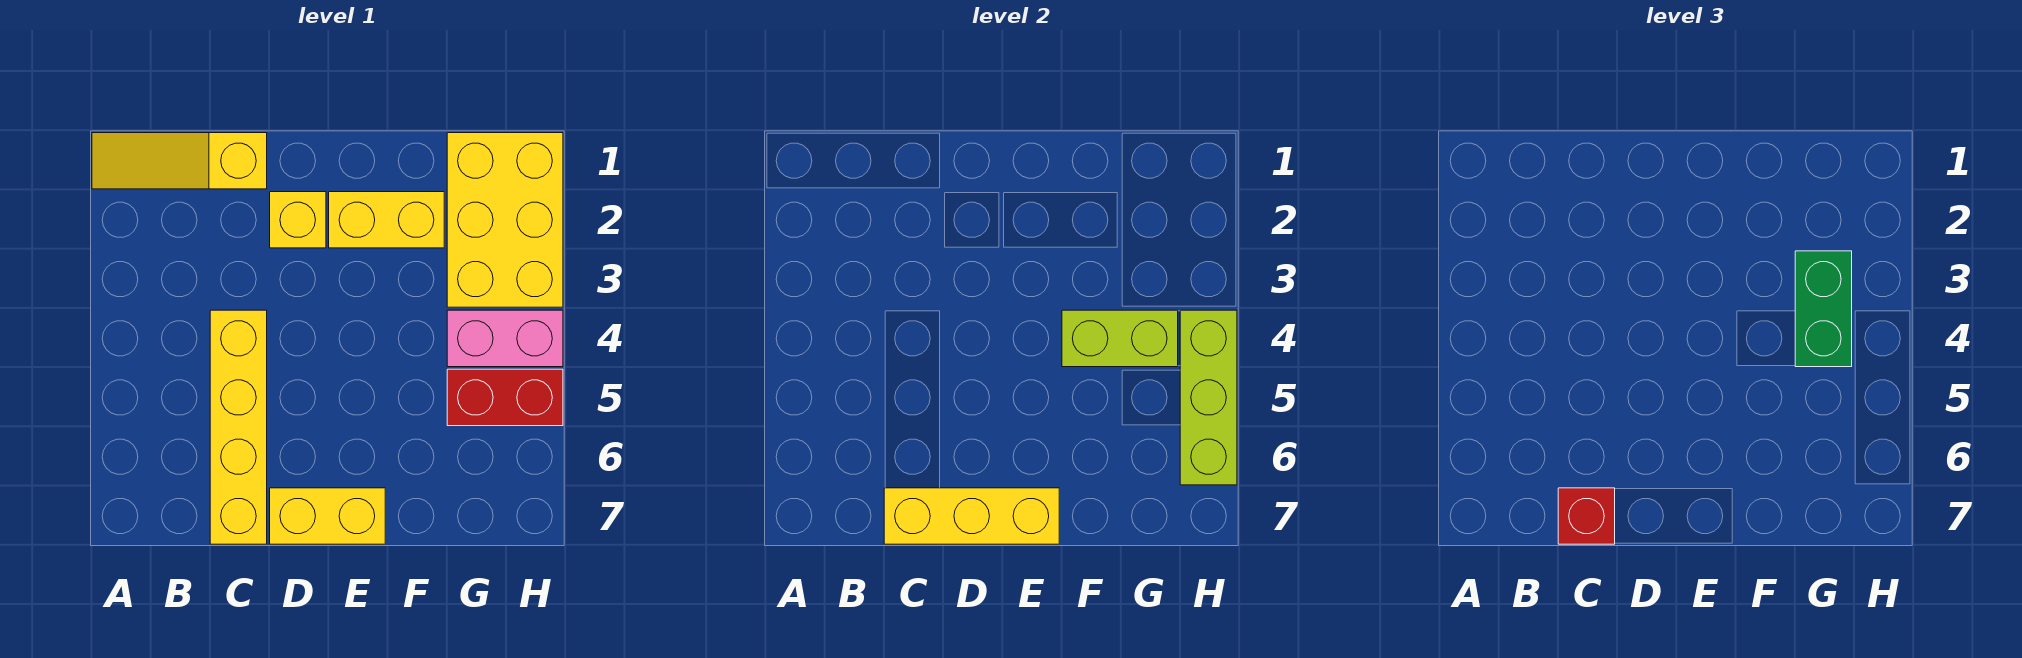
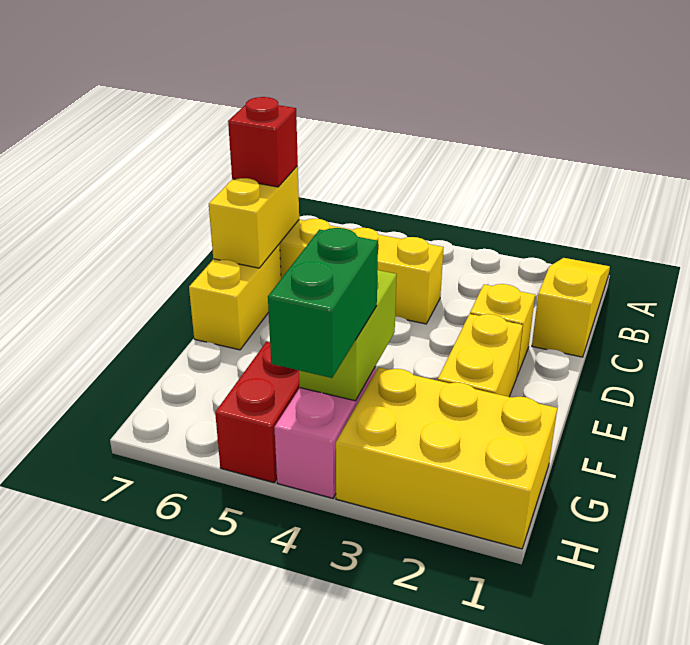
yellow 1x3 brick [884,488,1059,544] -> yellow 1x2 brick [209,166,299,268]
green 1x2 brick [1795,251,1852,367] -> green 1x2 brick turned to [268,228,378,378]
lime 1x3 brick [1180,310,1237,485] -> none

